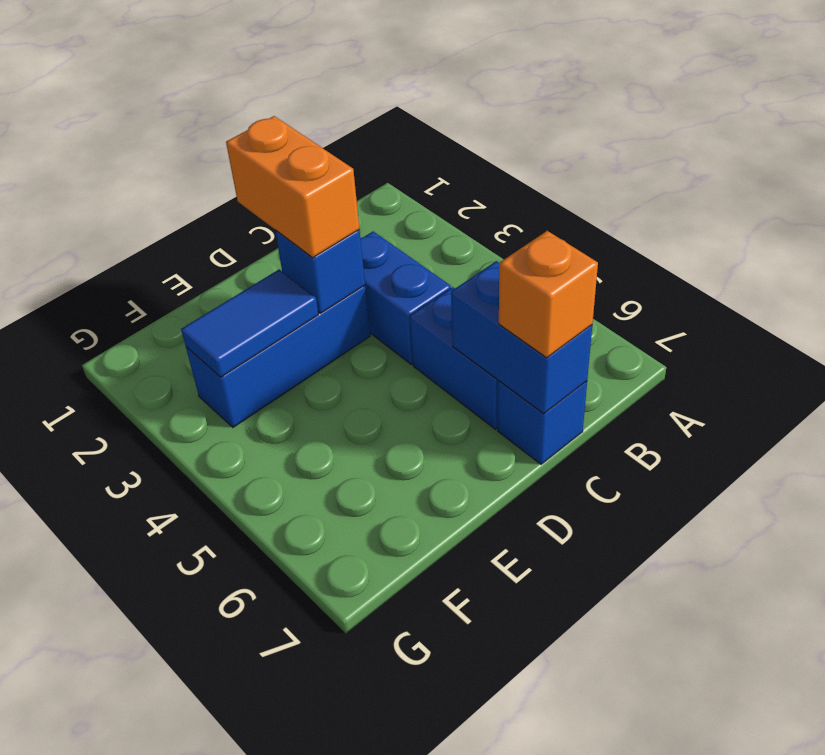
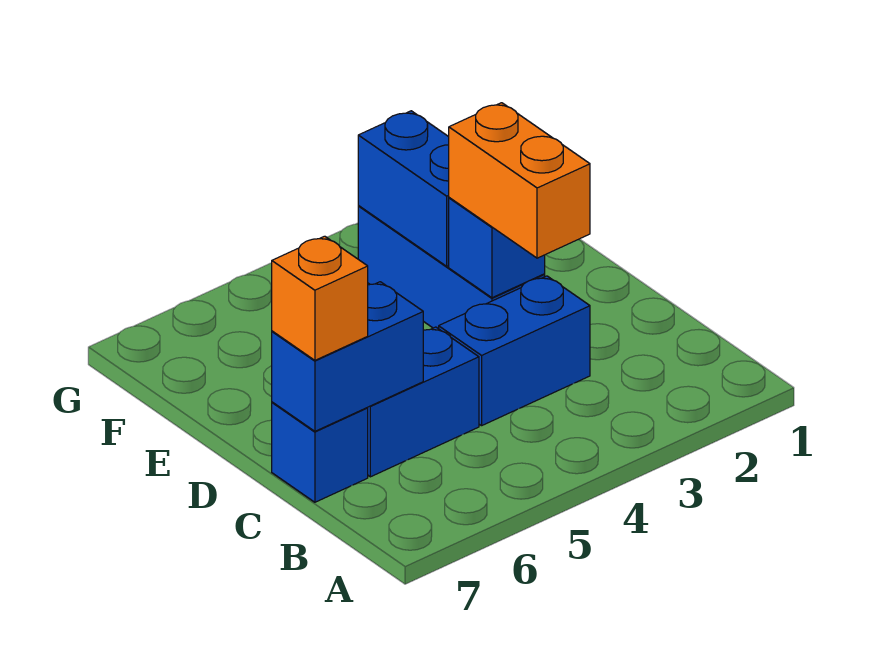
orange 1x2 brick [226,116,359,258] -> orange 1x2 brick turned to [449,103,590,258]
blue 1x2 tile [181,269,318,377] -> blue 1x2 brick [358,111,449,266]

